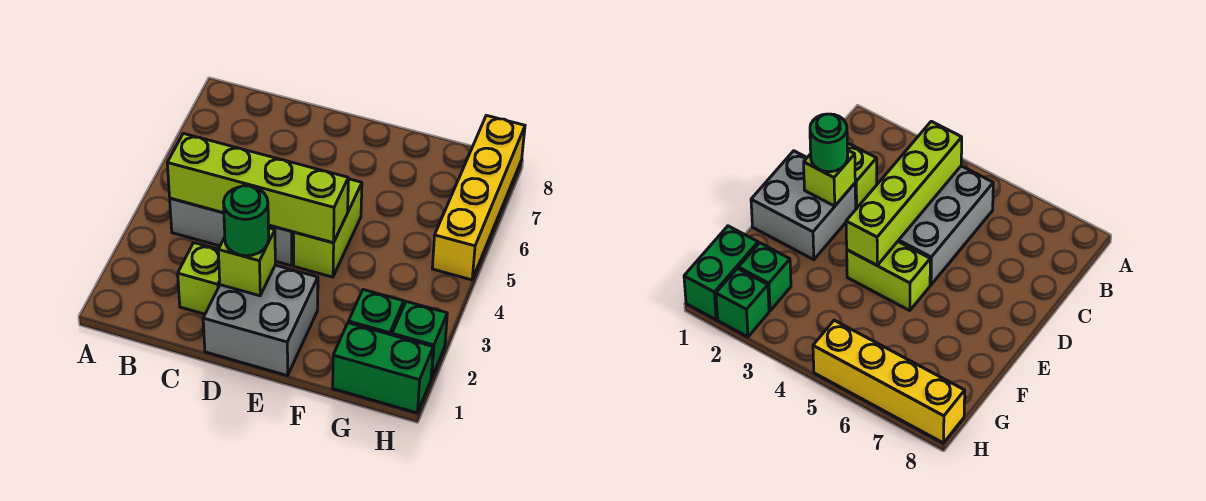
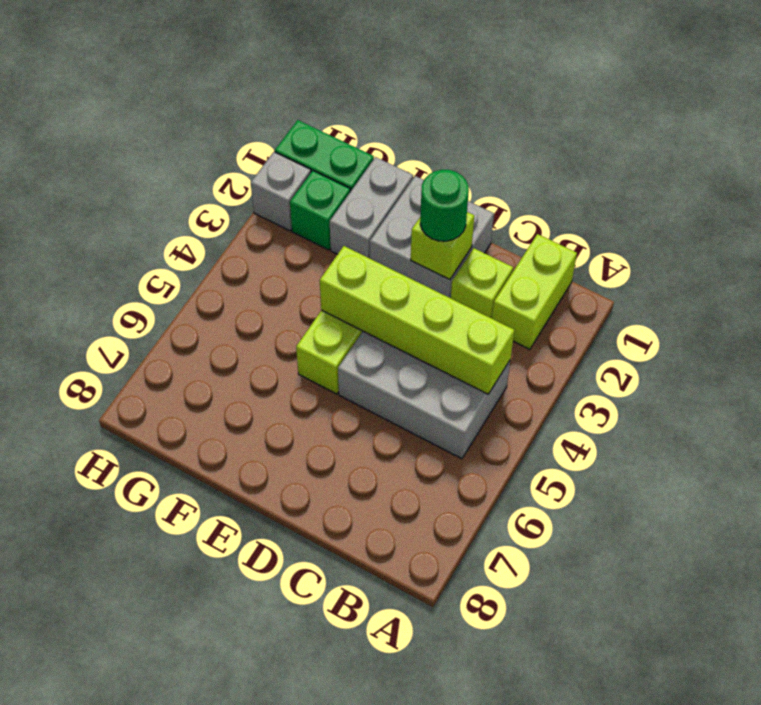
none -> lime 1x2 brick [492,234,577,349]
none -> grey 1x2 brick [330,157,413,258]
green 1x1 brick [392,302,447,378] -> grey 1x1 brick [251,152,311,231]
yellow 1x4 brick [432,115,525,280] -> none

